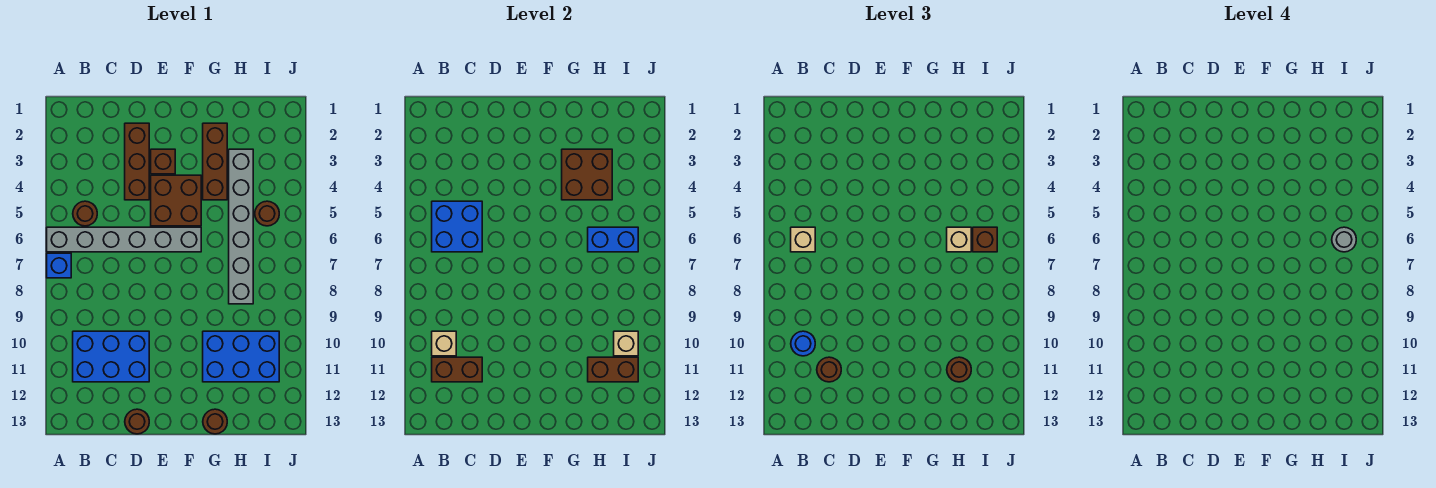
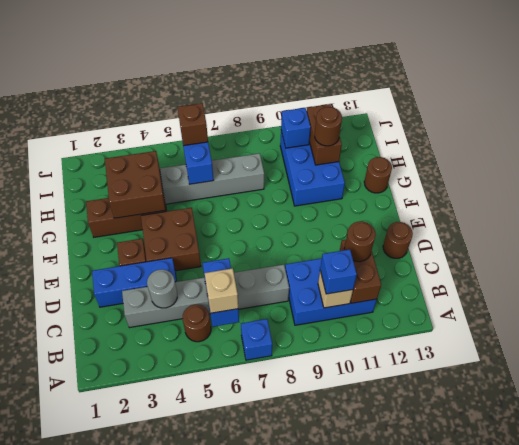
grey 1x6 brick [47,227,201,252] -> grey 1x6 brick turned to [122,265,289,328]
blue 2x2 brick [432,201,482,252] -> blue 1x2 brick [203,258,239,327]
blue 2x3 brick [73,331,149,382] -> blue 2x3 brick turned to [285,258,377,325]
blue 1x1 round brick [791,331,815,356] -> blue 1x1 brick [320,249,357,294]
brown 1x3 brick [125,123,149,200] -> blue 1x3 brick [92,258,177,307]
tan 1x1 brick [947,227,971,252] -> none
brown 1x1 round brick [255,201,279,226] -> none
grey 1x1 round brick [1332,227,1356,252] -> grey 1x1 round brick moved to [147,269,177,308]
tan 1x1 brick [614,331,638,356] -> blue 1x1 brick [281,108,311,148]

